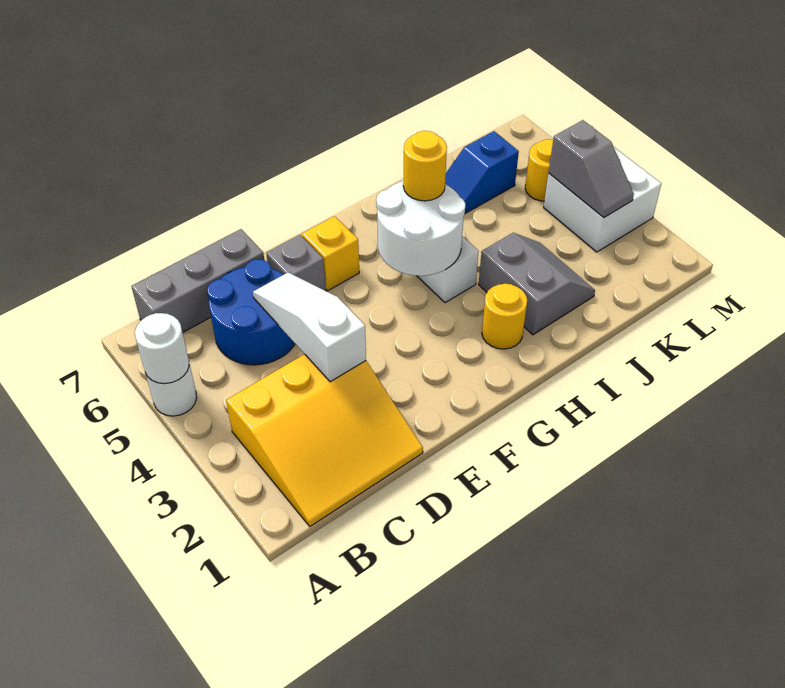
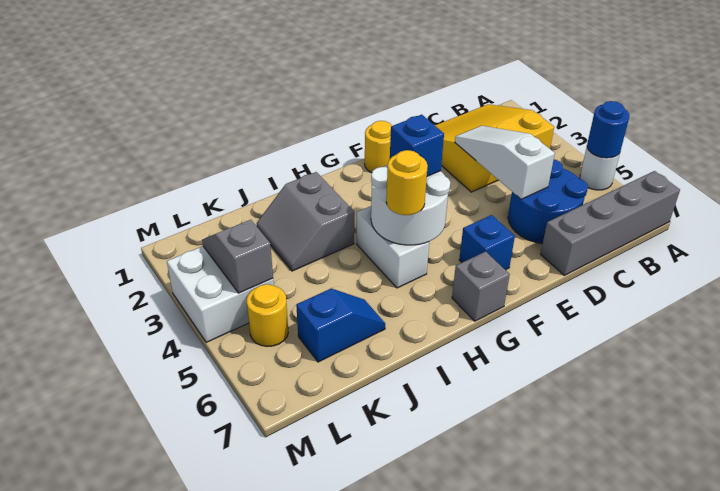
white 1x1 round brick [135,313,189,384] -> blue 1x1 round brick [587,101,629,158]
grey 1x3 brick [131,229,264,332] -> grey 1x4 brick [541,171,680,275]
white 1x3 slope [253,273,366,382] -> white 1x3 slope turned to [455,126,555,199]
grey 1x1 brick [266,235,326,291] -> grey 1x1 brick moved to [452,251,510,321]
yellow 1x1 brick [302,216,359,291] -> blue 1x1 brick [459,215,515,270]
none -> blue 1x1 brick [390,115,444,176]
yellow 1x1 round brick [482,284,527,349] -> yellow 1x1 round brick moved to [365,121,392,173]

